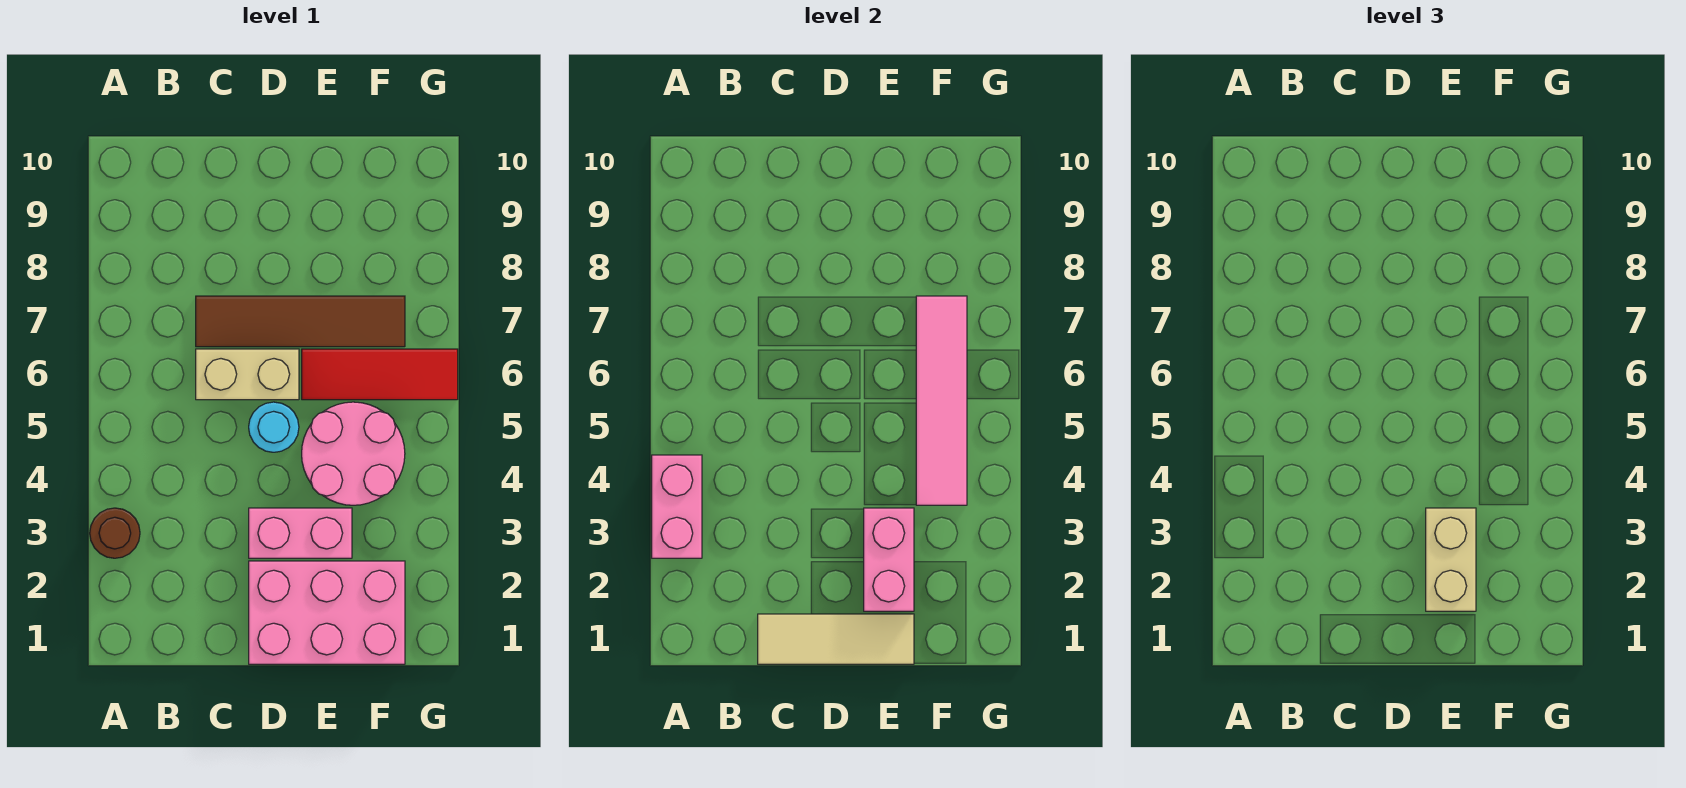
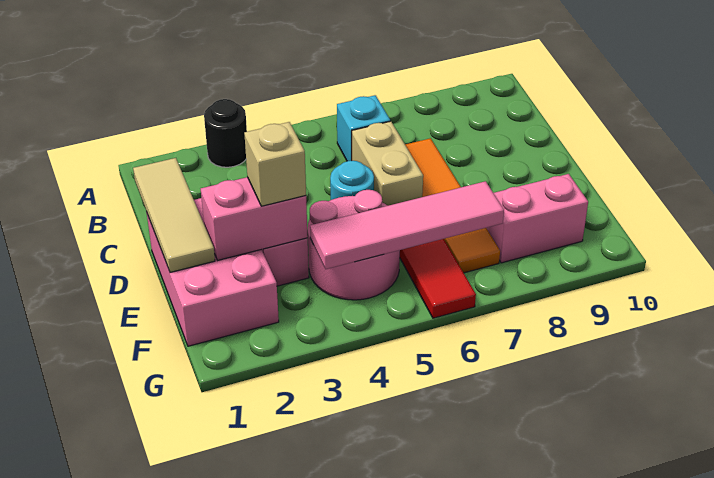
brown 1x1 round brick [90,508,140,558] -> black 1x1 round brick [204,99,247,167]
pink 1x2 brick [652,455,702,558] -> pink 1x2 brick moved to [486,174,588,263]
none -> cyan 1x1 brick [337,95,390,161]
brown 1x4 tile [196,296,405,347] -> orange 1x4 tile [405,138,500,273]
tan 1x2 brick [1426,508,1476,611] -> tan 1x1 brick [244,122,306,206]

